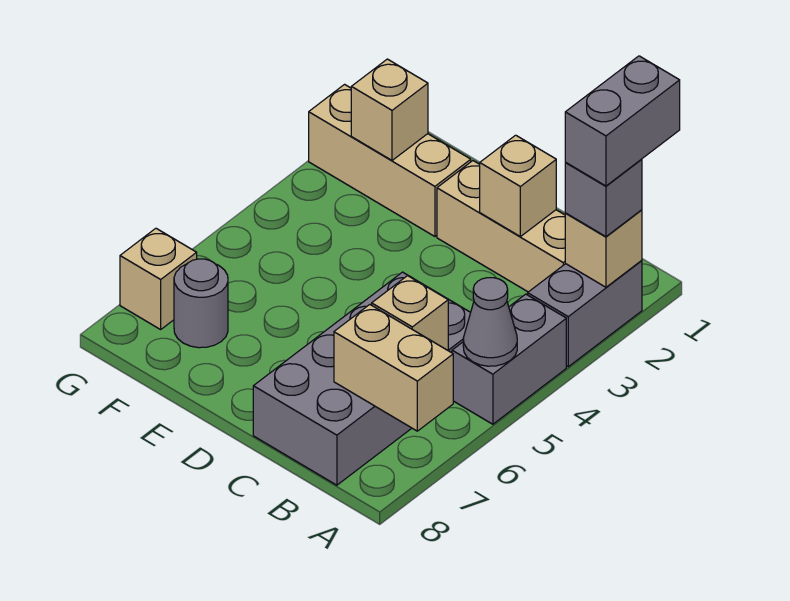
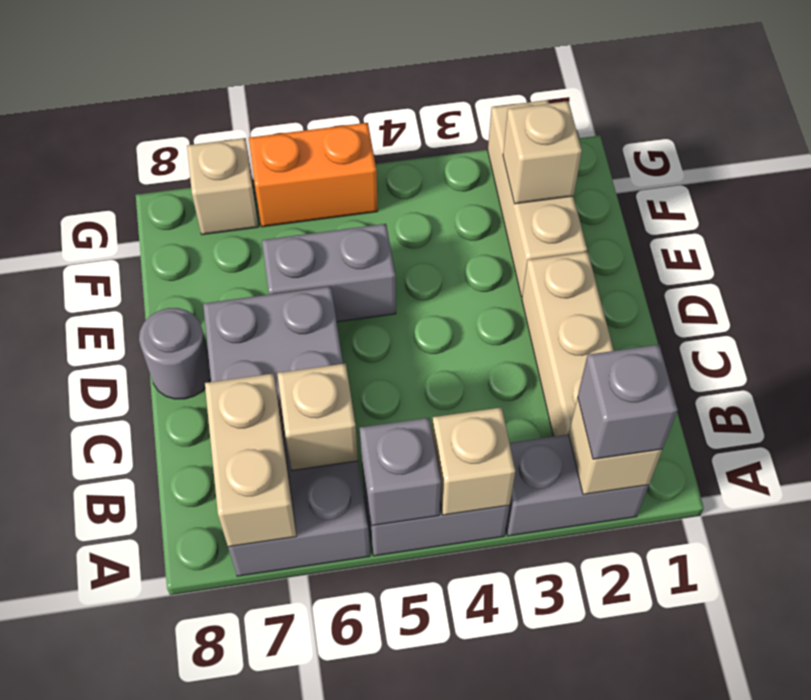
grey 1x2 brick [565,56,680,186] -> grey 1x2 brick moved to [262,224,396,322]
grey 1x1 cone [463,278,517,366] -> grey 1x1 brick [360,418,441,526]
grey 2x4 brick [253,272,471,485] -> grey 2x4 brick turned to [203,286,370,576]
tan 1x1 brick [480,135,556,237] -> tan 1x1 brick moved to [432,407,515,515]
grey 1x1 round brick [174,259,228,348] -> grey 1x1 round brick moved to [139,308,211,399]
none -> orange 1x2 brick [249,123,378,227]

